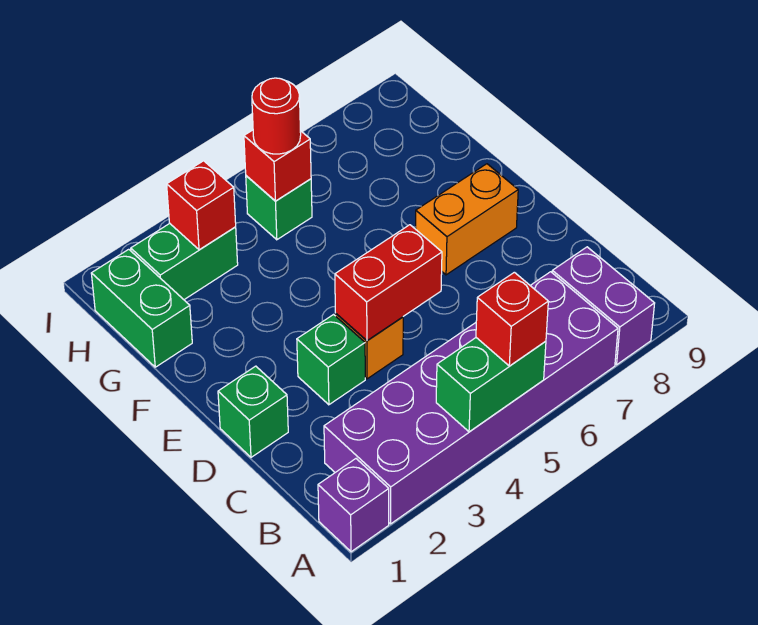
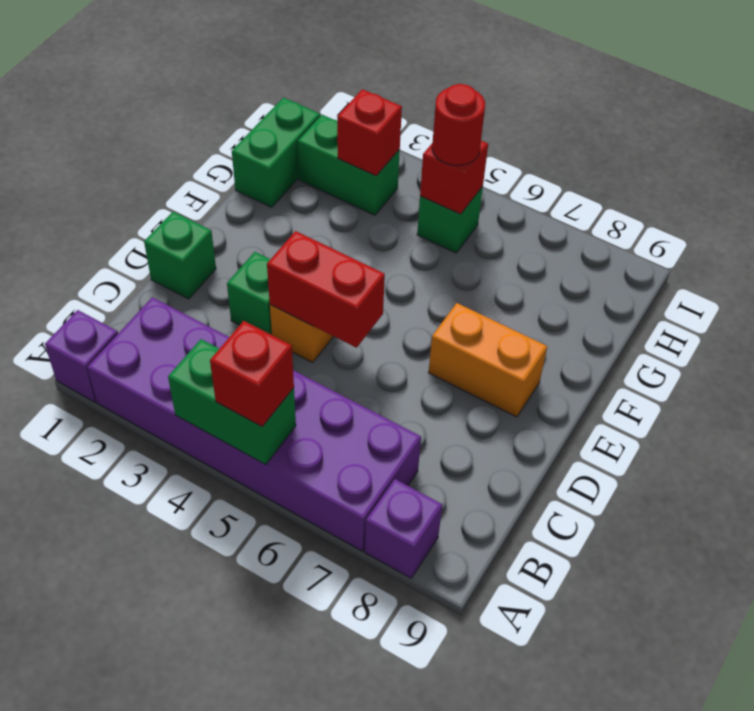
purple 1x2 brick [552,247,655,365] -> purple 1x1 brick [365,479,442,578]

